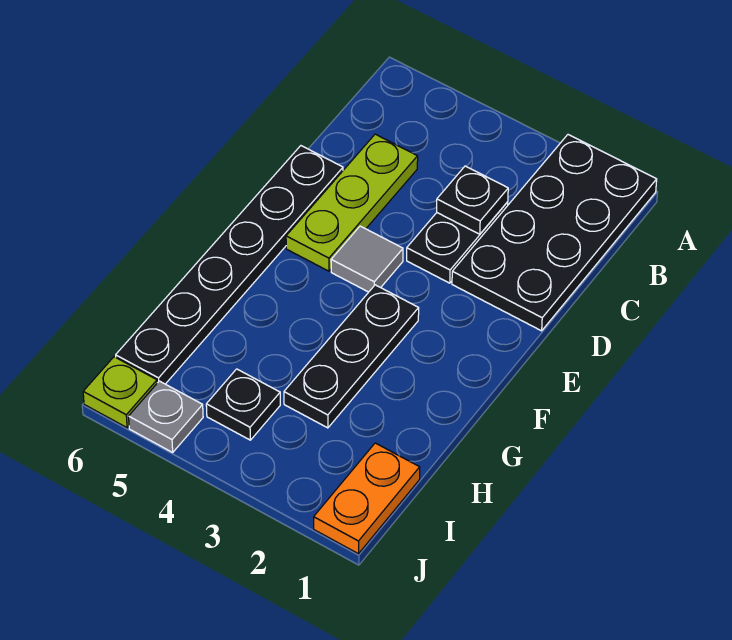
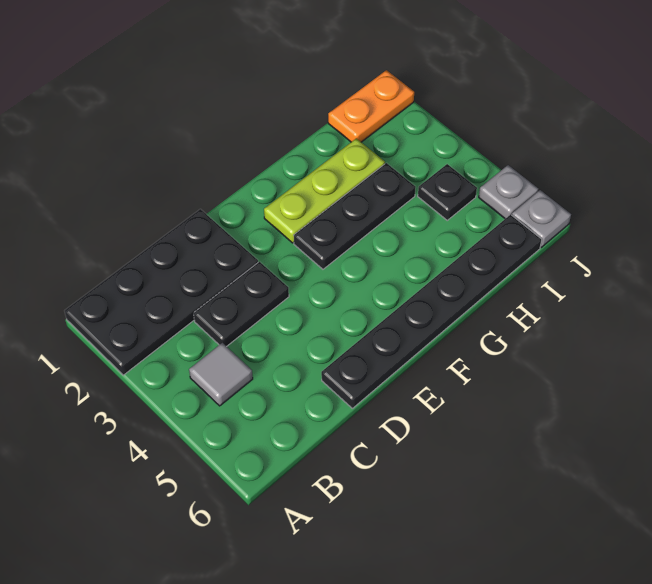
black 1x1 plate [437,166,508,234] -> none
lime 1x3 plate [286,134,418,271] -> lime 1x3 plate moved to [264,138,385,243]
grey 1x1 tile [331,226,403,292] -> grey 1x1 tile moved to [189,343,253,406]
lime 1x1 plate [83,357,157,428] -> grey 1x1 plate [512,190,571,247]

